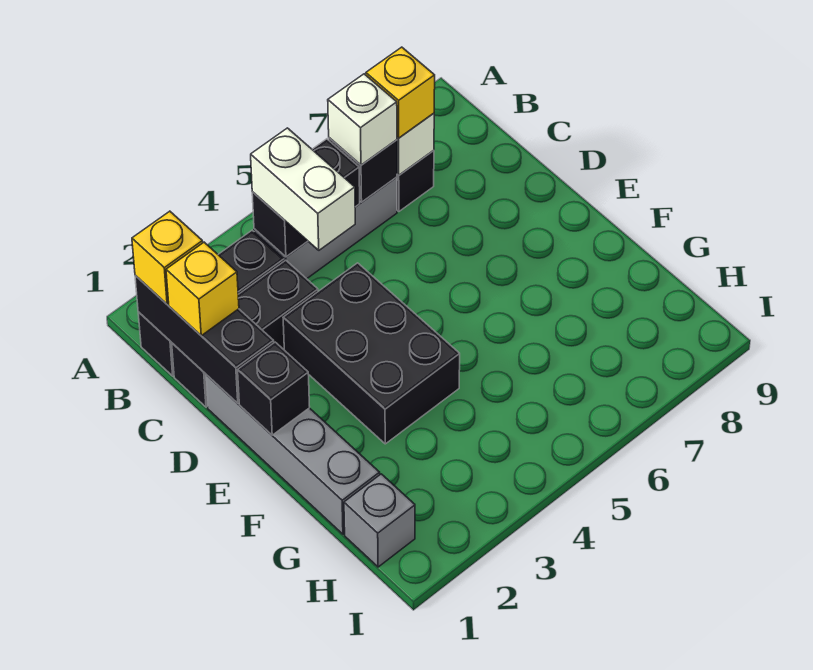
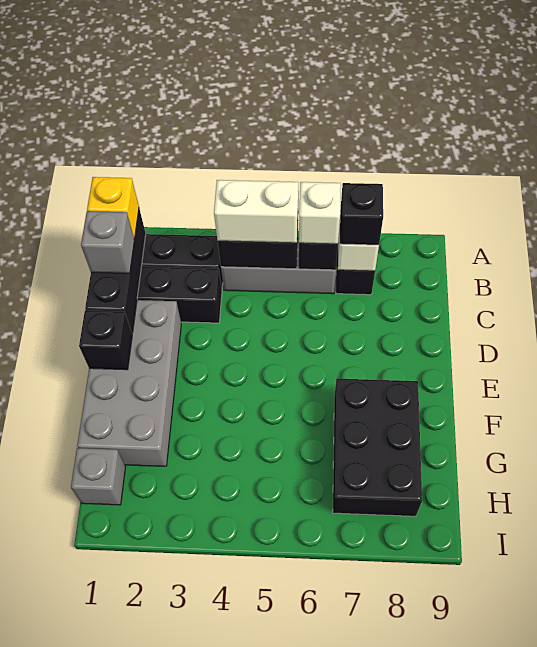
white 1x2 brick [251,128,355,250] -> white 1x2 brick turned to [214,180,298,243]
yellow 1x1 brick [366,47,435,138] -> black 1x1 brick [340,183,383,245]
yellow 1x1 brick [166,242,239,336] -> grey 1x1 brick [81,211,134,273]
grey 1x4 brick [205,374,380,534] -> grey 2x4 brick [77,300,181,466]
black 2x3 brick [283,263,460,444] -> black 2x3 brick moved to [333,378,422,516]

